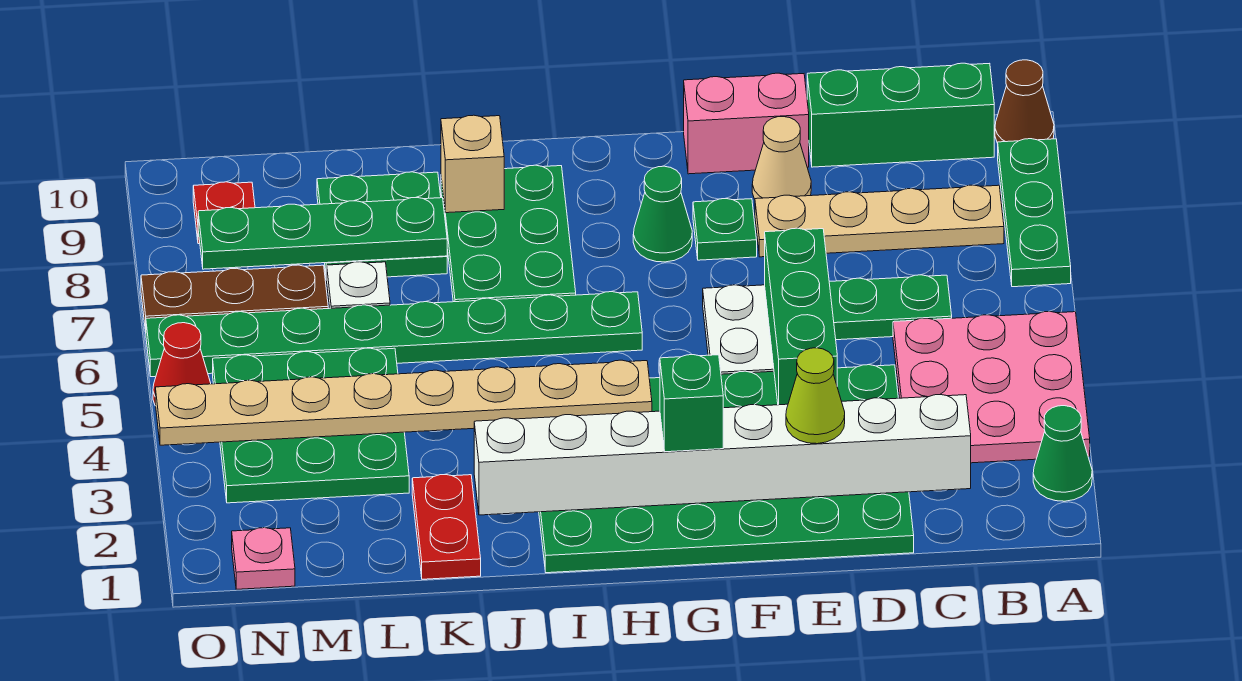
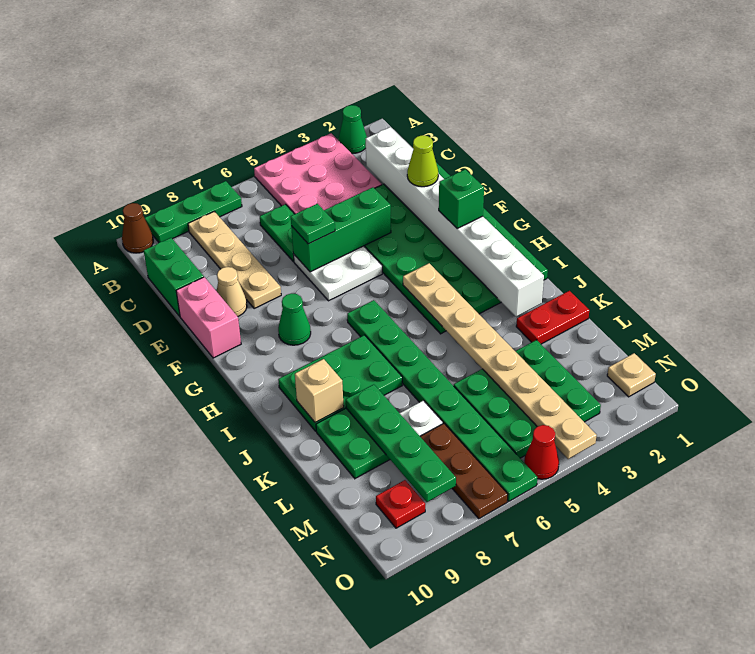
green 1x3 brick [807,63,994,167] -> green 1x2 brick [144,238,204,316]
green 1x1 plate [693,199,757,260] -> green 1x1 plate moved to [291,204,335,244]
pink 1x1 plate [232,528,295,589] -> tan 1x1 plate [607,353,656,397]

